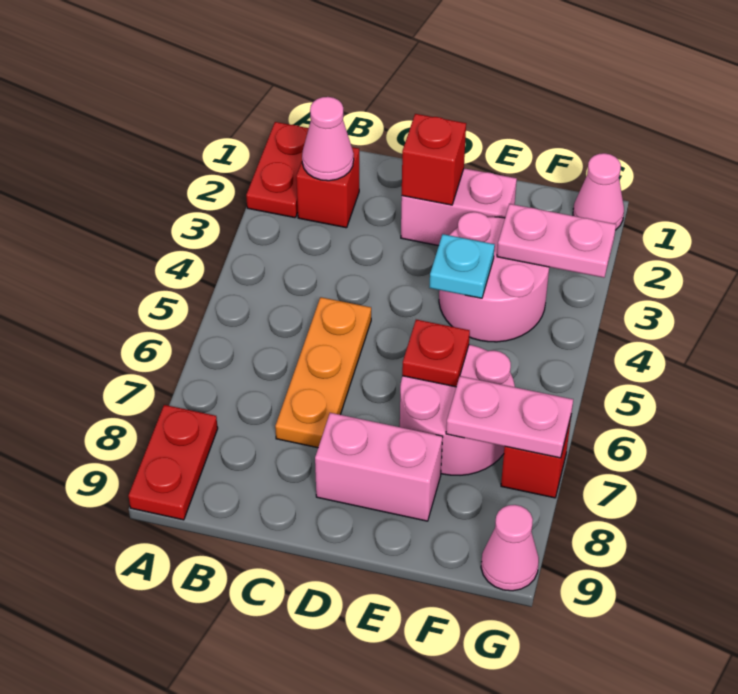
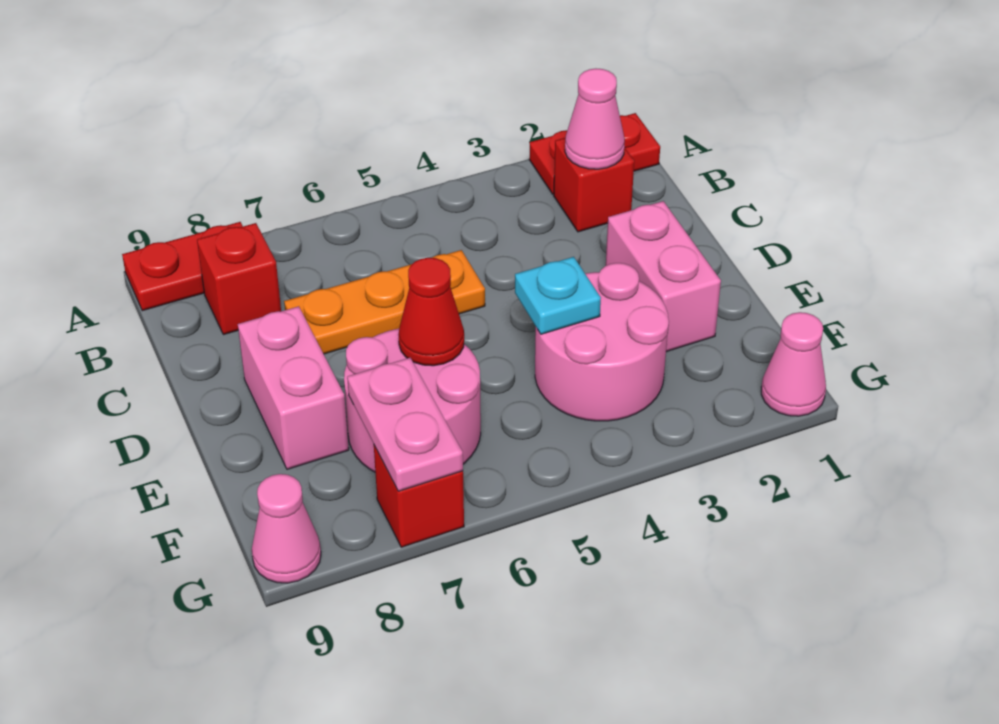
red 1x1 brick [402,114,466,205] -> red 1x1 brick moved to [197,223,281,335]
red 1x1 plate [402,320,470,387] -> red 1x1 cone [398,258,464,366]
pink 1x2 plate [497,204,616,278] -> none

